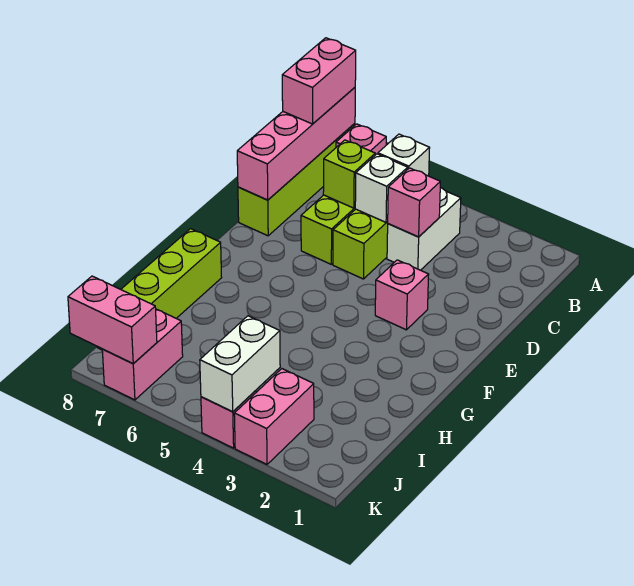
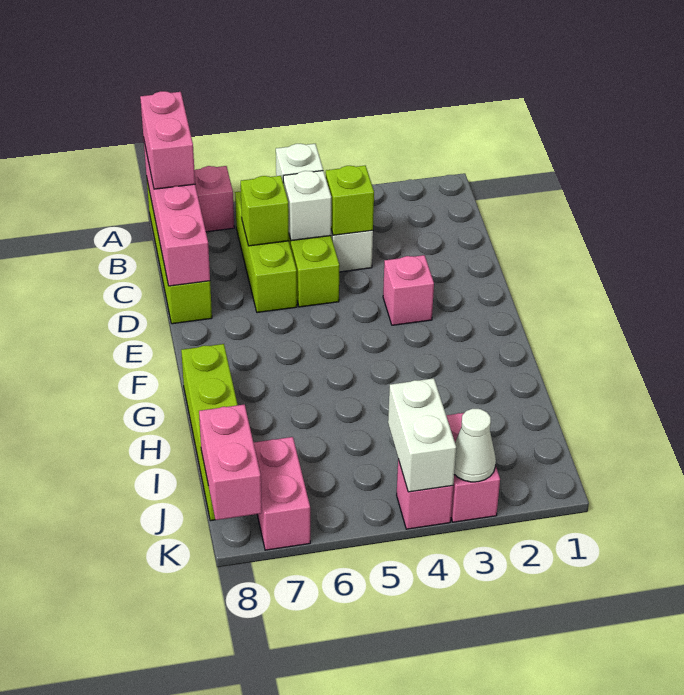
pink 1x1 brick [387,168,440,237] -> lime 1x1 brick [326,166,374,235]
none -> white 1x1 cone [454,409,496,482]
pink 1x2 brick [68,276,157,364] -> pink 1x2 brick turned to [199,404,262,520]

